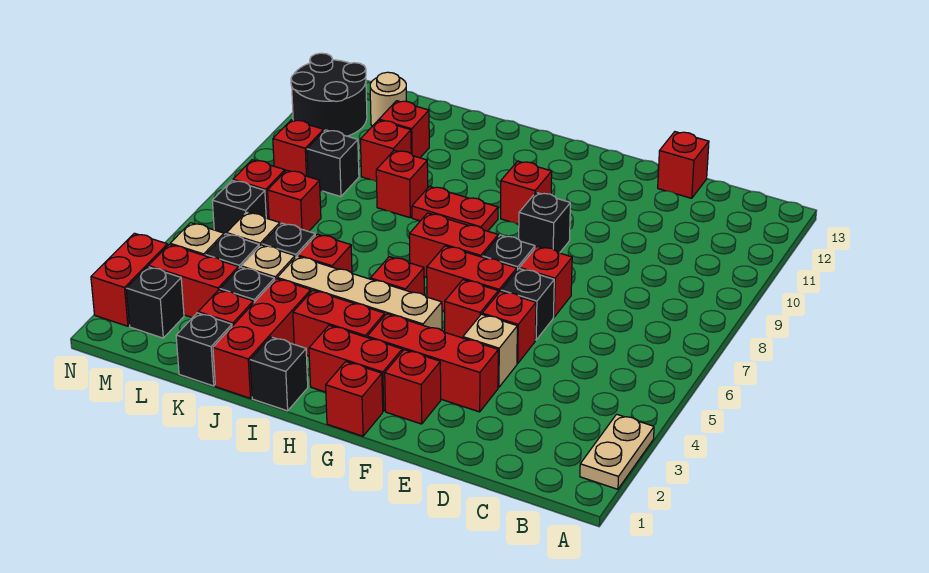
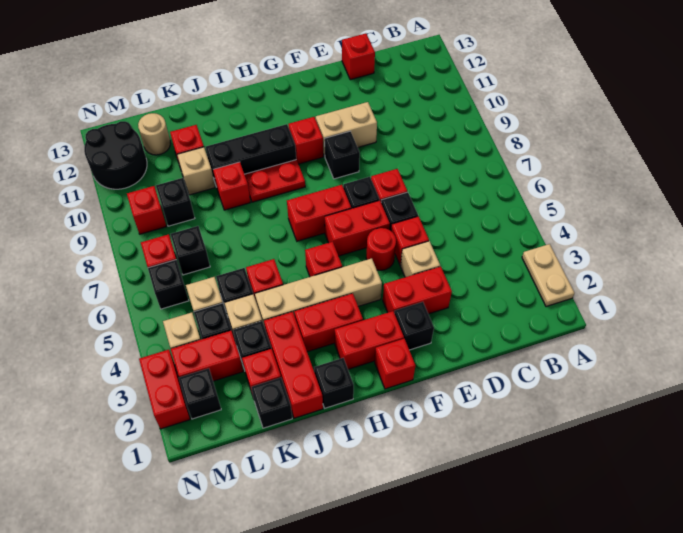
red 1x3 brick [367,314,498,412] -> red 1x2 brick [383,267,452,314]
none -> tan 1x2 brick [316,102,377,156]
red 1x1 brick [385,350,441,424] -> black 1x1 brick [395,302,434,350]
red 1x1 brick [445,280,498,338] -> red 1x1 round brick [366,228,396,270]
none -> black 1x3 brick [206,124,296,184]
red 1x1 brick [360,120,411,181] -> tan 1x1 brick [177,147,215,195]
red 1x1 brick [268,170,321,231] -> black 1x1 brick [171,226,210,275]

